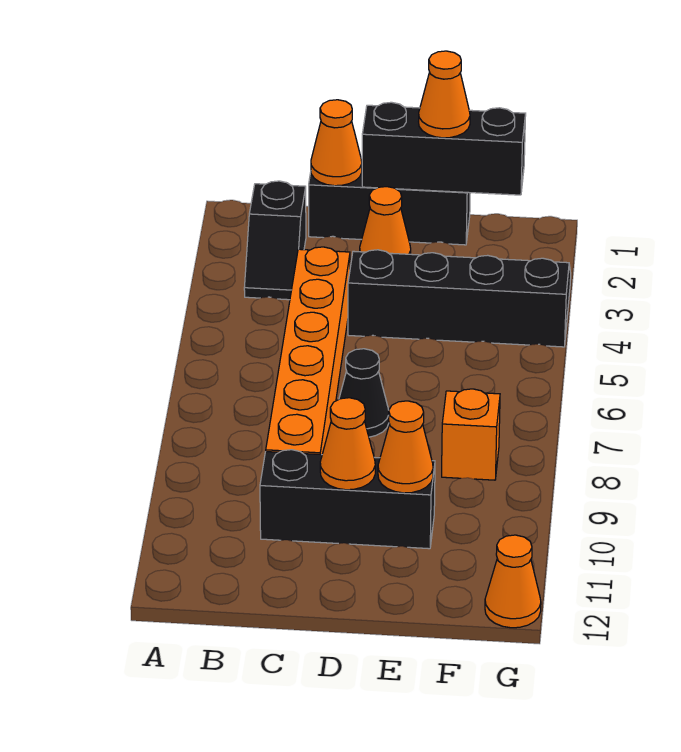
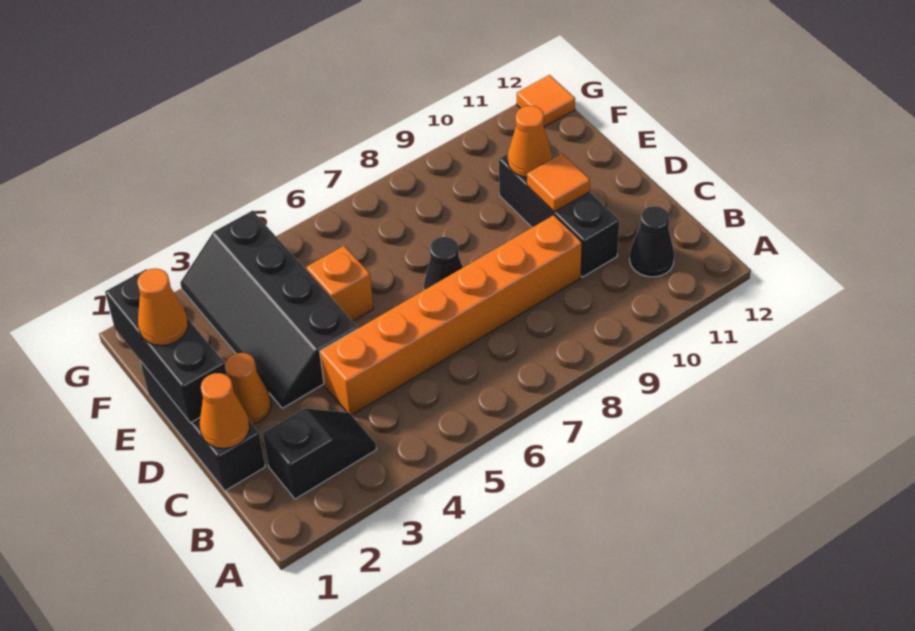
none -> black 1x1 cone [630,206,674,277]
orange 1x1 cone [320,398,375,490] -> orange 1x1 tile [527,153,590,212]
orange 1x1 brick [442,389,500,480] -> orange 1x1 brick moved to [306,246,373,321]
orange 1x1 cone [485,535,541,628] -> orange 1x1 tile [517,75,575,127]

